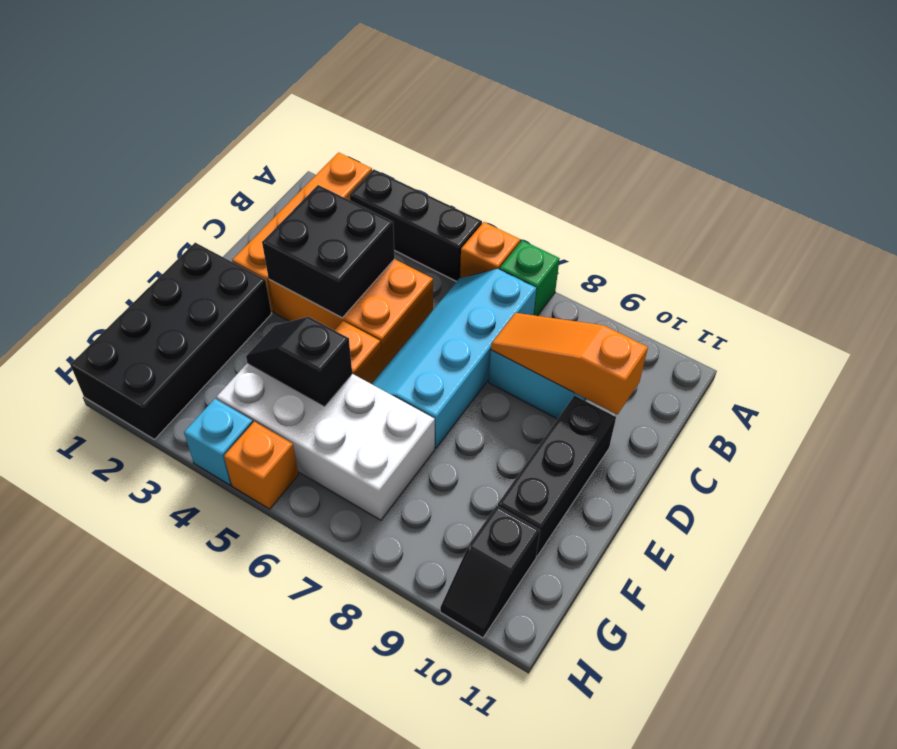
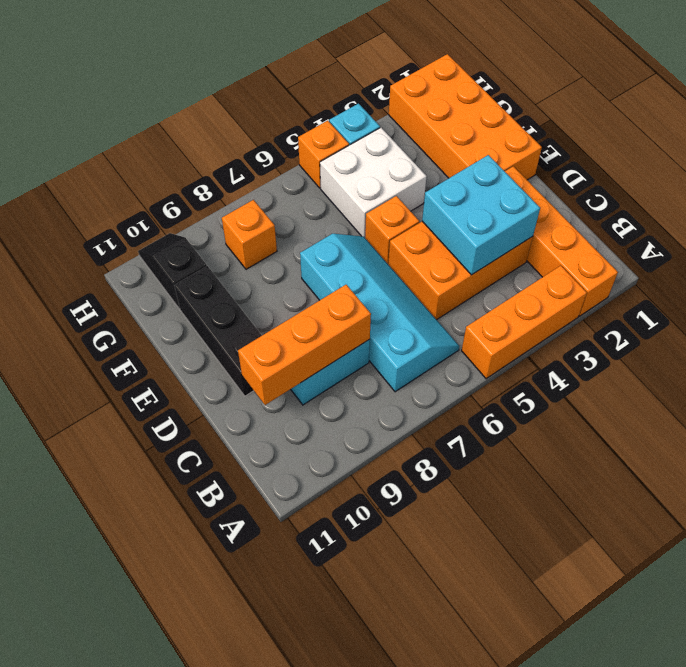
black 1x3 brick [350,169,482,282] -> orange 1x3 brick [462,266,587,379]
orange 1x1 brick [460,222,520,278] -> orange 1x1 brick moved to [222,200,277,269]
green 1x1 brick [500,240,560,316] -> none
black 2x2 brick [262,185,395,318] -> cyan 2x2 brick [422,155,540,275]
orange 1x3 slope [491,313,648,415] -> orange 1x3 brick [238,285,371,405]
black 2x4 brick [70,243,272,439] -> orange 2x4 brick [389,54,542,180]
white 2x4 brick [216,363,435,520] -> white 2x2 brick [320,128,427,237]
black 1x2 slope [246,317,352,406] -> none

